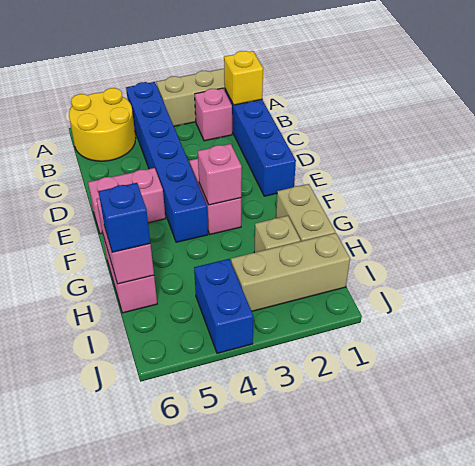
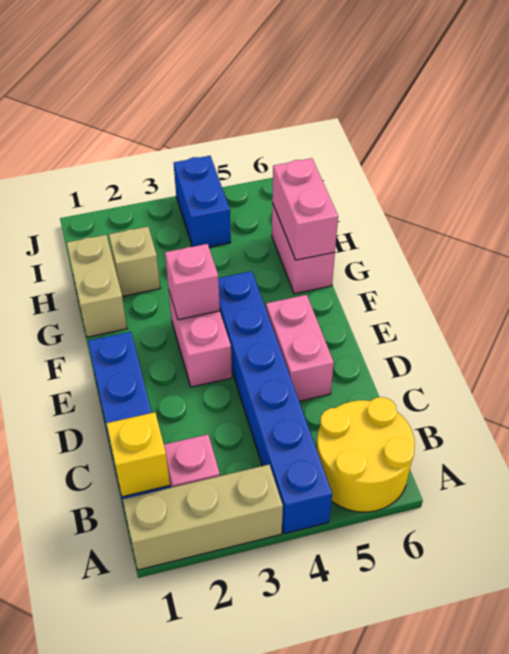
pink 1x2 brick [88,168,166,234] -> pink 1x2 brick turned to [266,295,334,401]
blue 1x1 brick [98,183,150,253] -> none
tan 1x3 brick [231,233,350,311] -> none

